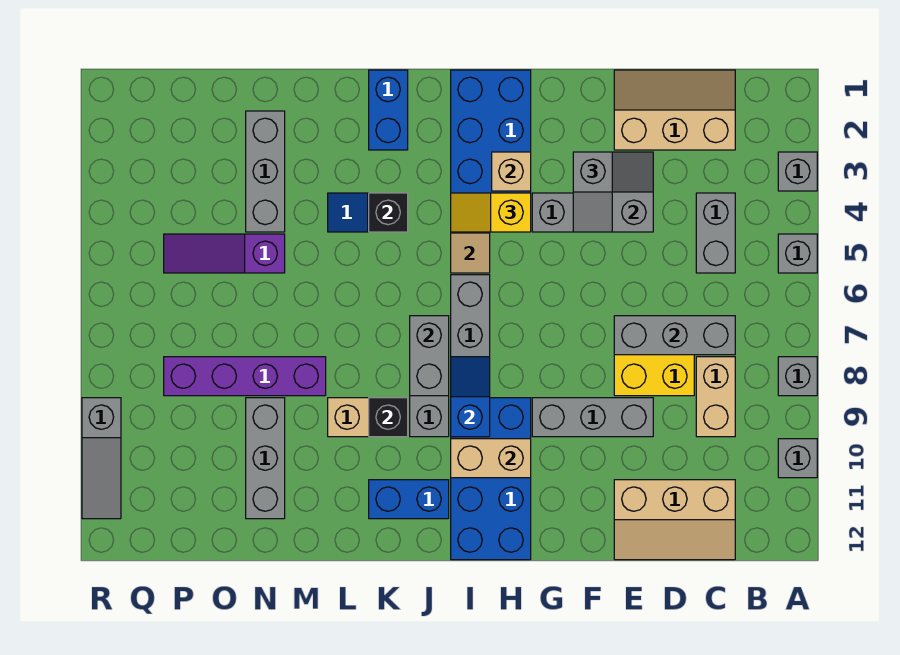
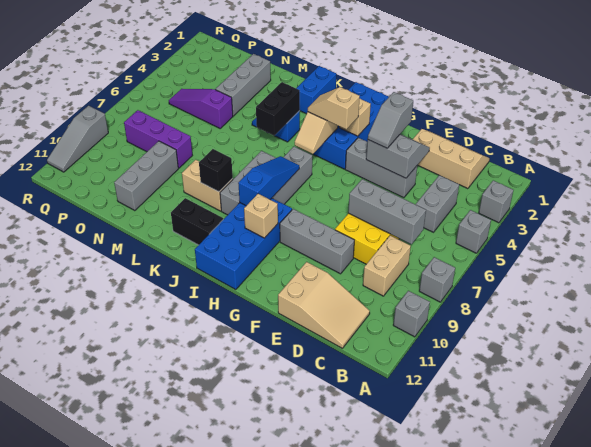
tan 2x3 slope [614,480,735,560] -> tan 2x3 slope turned to [278,262,370,348]
yellow 1x2 slope [451,193,531,232] -> tan 1x2 slope [308,87,360,129]
tan 1x2 brick [451,439,531,478] -> tan 1x1 brick [244,194,278,238]
blue 1x2 slope [451,357,490,437] -> blue 1x3 slope [238,156,299,206]
grey 1x2 brick [410,316,449,396] -> none
blue 1x2 brick [369,480,449,519] -> black 1x2 brick [171,198,223,245]
black 1x1 brick [369,193,408,232] -> black 1x2 brick [256,82,300,136]
purple 1x4 brick [164,357,326,396] -> purple 1x3 brick [124,110,192,168]

